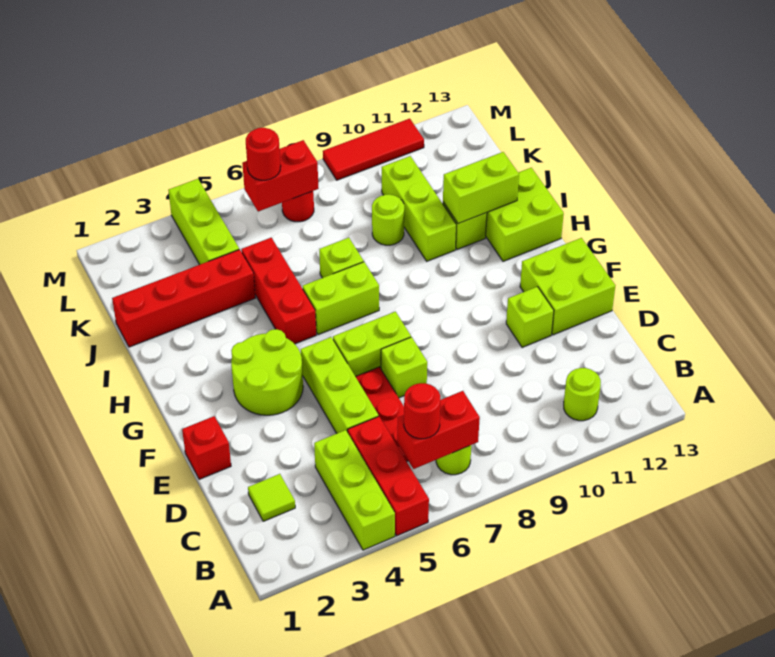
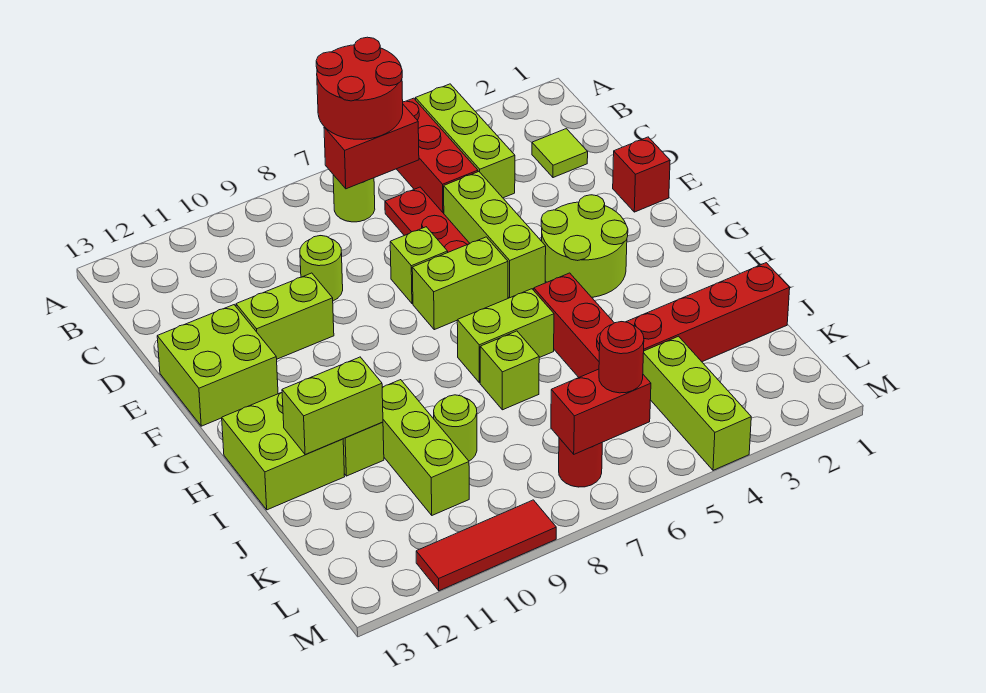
red 1x1 round brick [404,383,440,439] -> red 2x2 round brick [316,37,403,140]
lime 1x1 round brick [564,368,601,421] -> lime 1x1 round brick moved to [300,236,343,301]
lime 1x1 brick [506,287,554,347] -> lime 1x2 brick [236,273,334,359]

